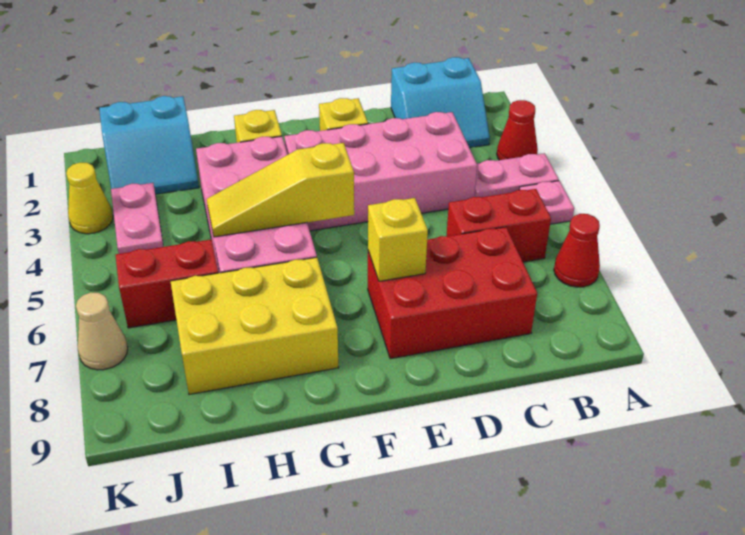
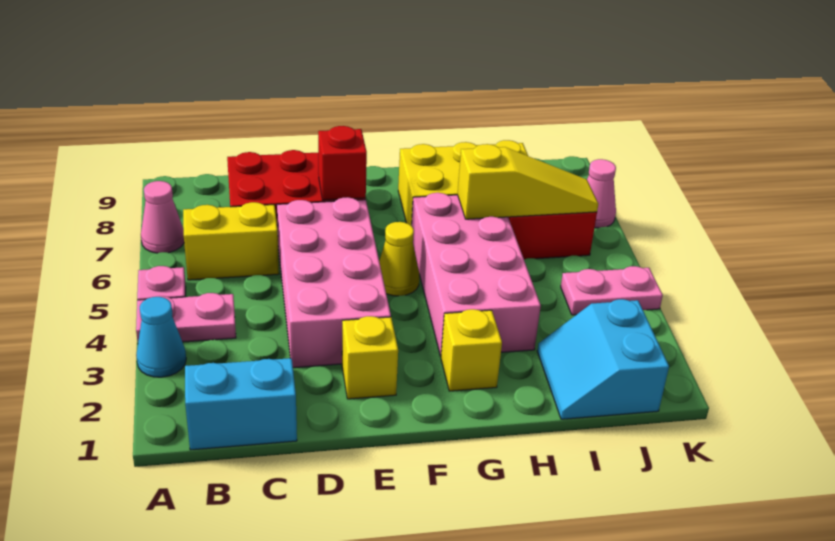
red 1x1 cone [497,100,538,160] -> cyan 1x1 cone [136,297,186,377]
red 1x1 cone [554,214,600,287] -> pink 1x1 cone [141,181,184,253]
red 1x2 brick [447,189,551,262] -> yellow 1x2 brick [183,202,279,280]
pink 2x4 brick [284,112,477,231] -> pink 2x4 brick turned to [277,197,391,368]
yellow 1x1 brick [368,198,428,281] -> red 1x1 brick [318,126,367,200]
yellow 1x3 slope [207,143,354,237] -> yellow 1x3 slope moved to [458,144,598,219]
cyan 2x2 slope [99,96,199,194] -> cyan 2x2 slope turned to [537,299,669,419]
pink 1x2 plate [111,183,163,254] -> pink 1x2 plate turned to [561,266,663,315]
yellow 1x1 cone [66,163,113,234] -> yellow 1x1 cone moved to [379,222,419,296]
tan 1x1 cone [76,293,128,370] -> pink 1x1 cone [587,159,616,228]

